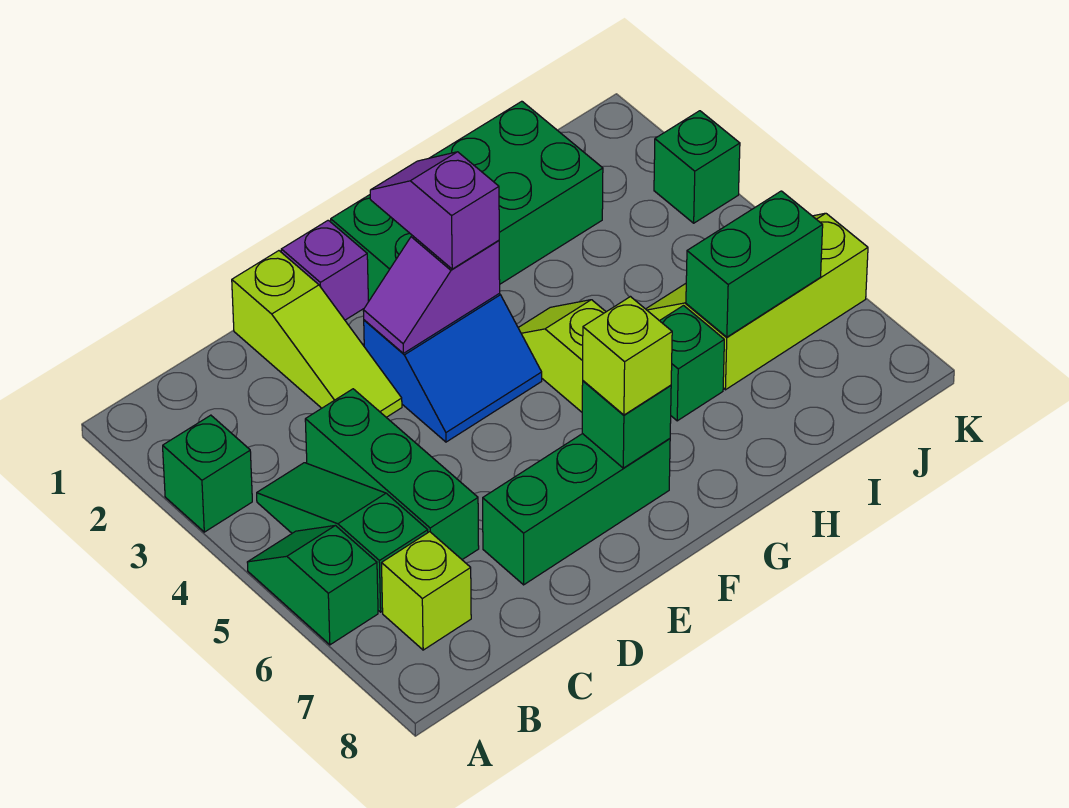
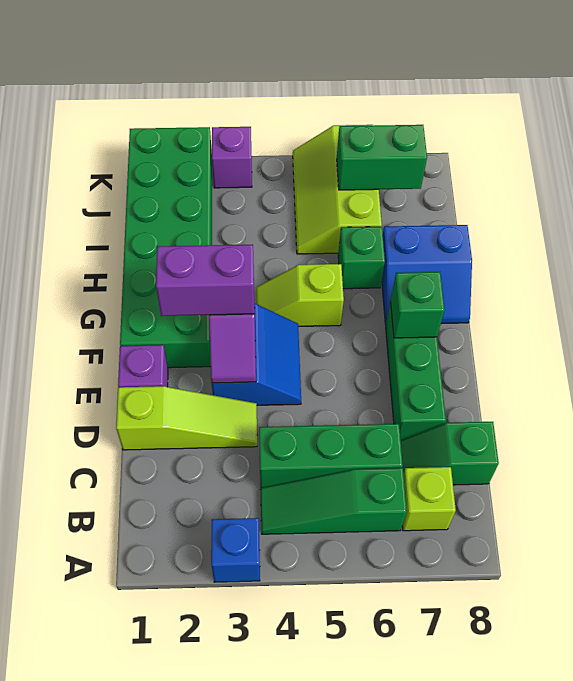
green 1x1 brick [163,415,252,532] -> blue 1x1 brick [211,518,260,582]
green 1x2 slope [247,525,378,645] -> green 1x2 slope moved to [400,422,499,485]
green 2x4 brick [331,101,603,302] -> green 2x6 brick [120,127,212,368]
purple 1x2 slope [370,152,499,269] -> purple 1x2 brick [156,245,255,316]
lime 1x1 brick [583,297,672,415] -> none
none -> blue 2x2 slope [382,225,472,324]
green 1x2 brick [686,191,823,337] -> green 1x2 brick turned to [337,125,427,190]
green 1x1 brick [654,111,740,223] -> purple 1x1 brick [212,127,252,188]

